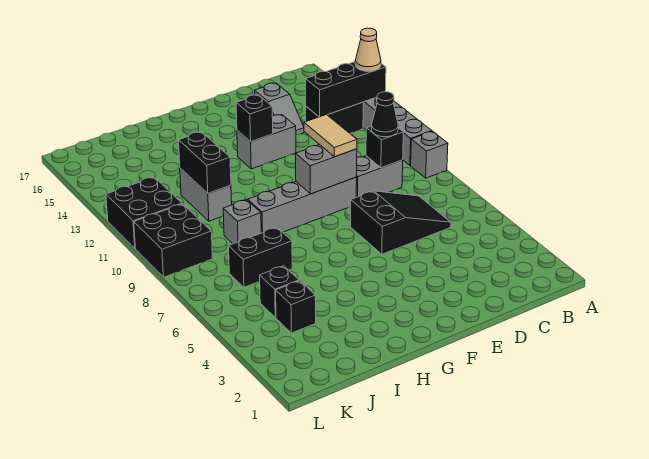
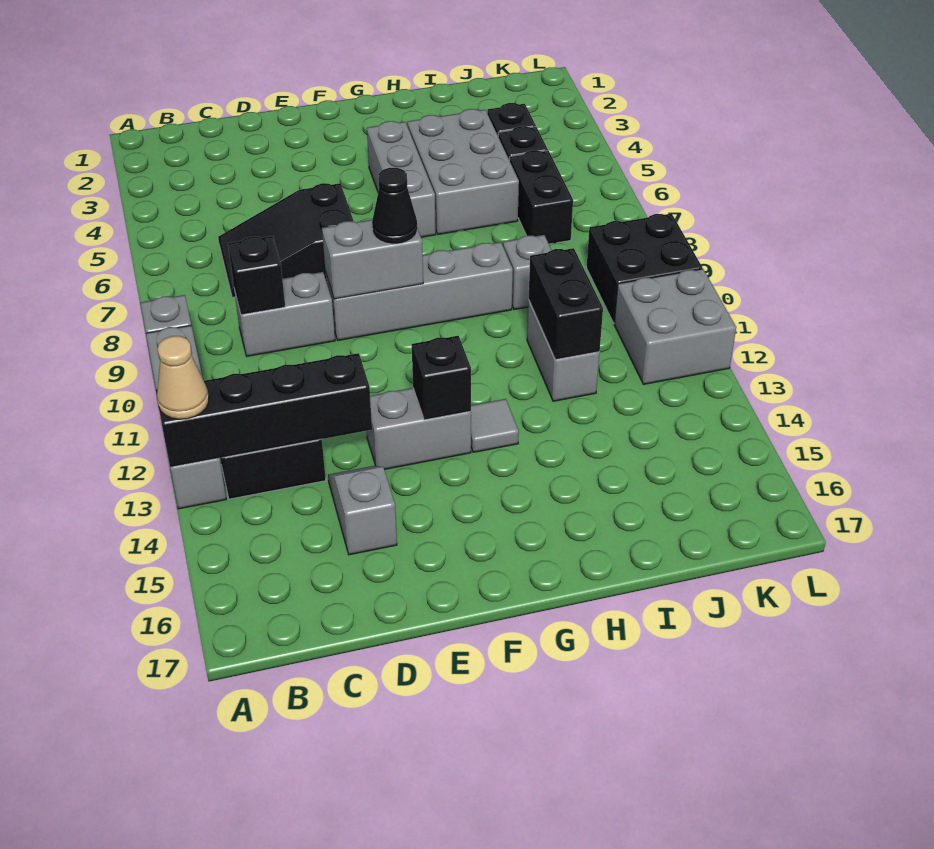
black 1x3 brick [306,62,386,117] -> black 1x4 brick [155,353,372,467]
black 1x1 cone [372,92,398,137] -> black 1x1 cone moved to [372,168,417,244]
tan 1x2 tile [304,114,357,157] -> none
none -> grey 1x3 brick [367,121,436,237]
none -> grey 1x1 tile [471,399,519,452]
none -> grey 2x3 brick [407,109,519,234]
black 1x2 brick [229,228,292,287] -> black 1x2 brick turned to [510,150,573,244]
black 2x2 brick [106,177,182,248] -> grey 2x2 brick [614,269,736,384]

